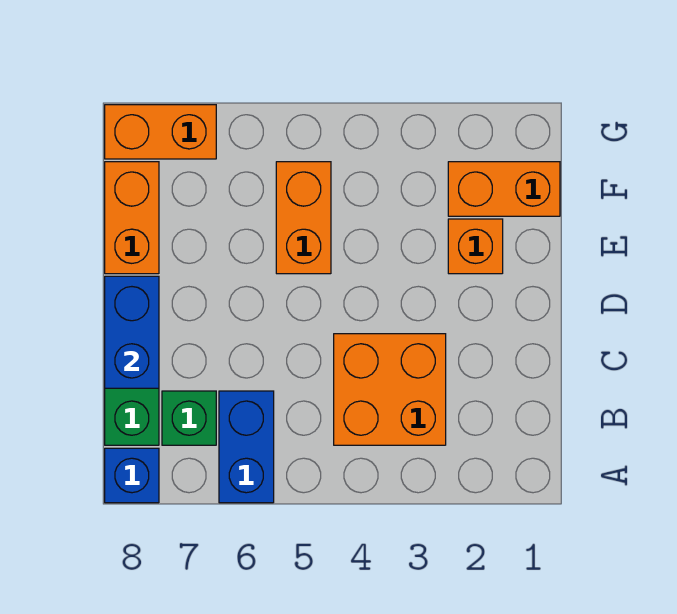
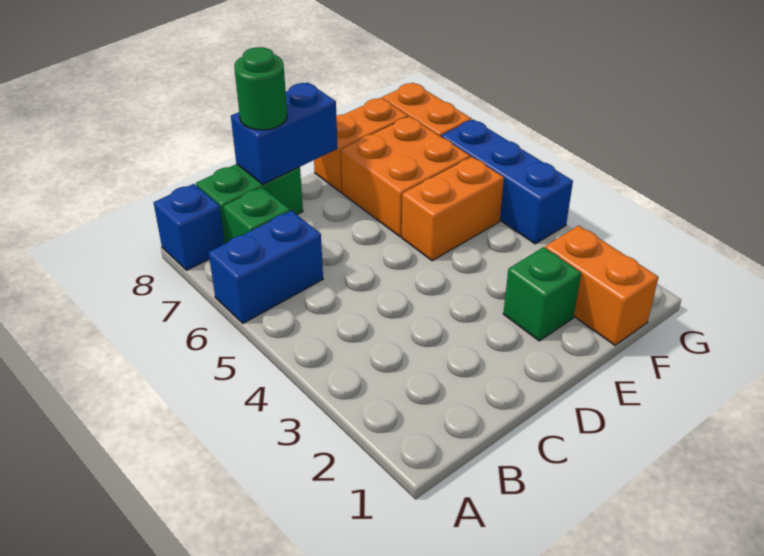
orange 2x2 brick [334,334,446,445] -> orange 2x2 brick moved to [341,116,470,237]
none -> green 1x1 round brick [234,47,287,130]
orange 1x1 brick [448,219,503,274] -> green 1x1 brick [503,247,581,341]
none -> blue 1x3 brick [441,120,573,244]

